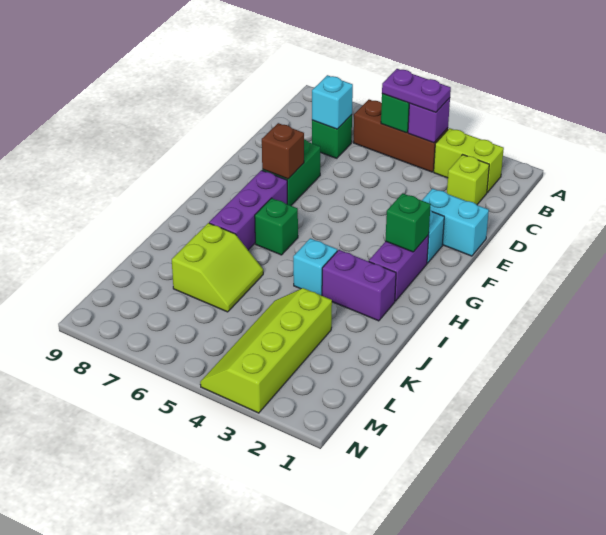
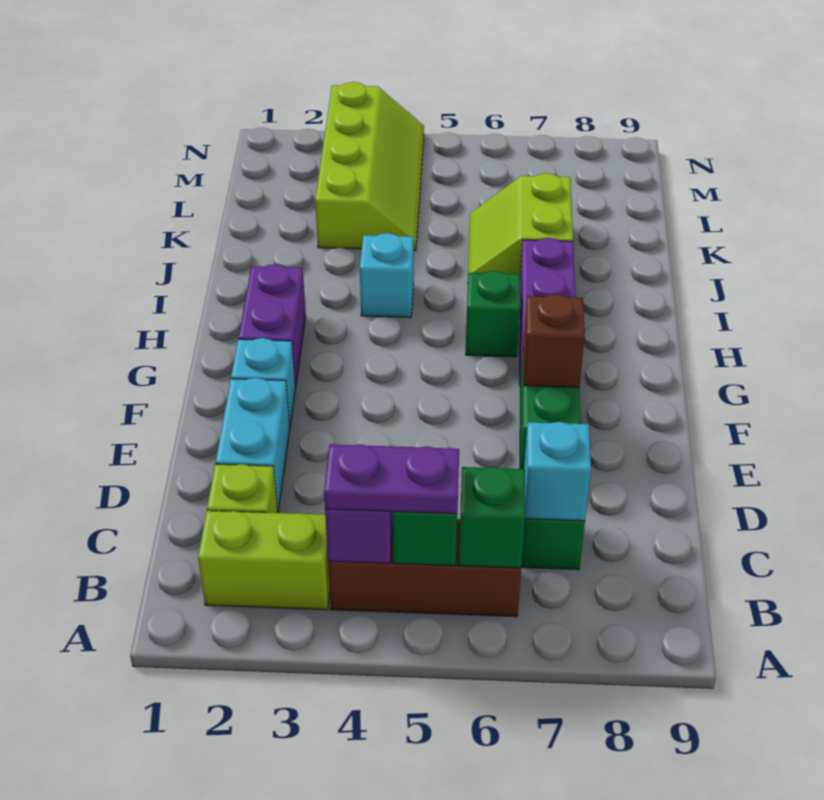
cyan 1x2 brick [422,189,489,256] -> cyan 1x2 brick turned to [215,378,290,510]
green 1x1 brick [386,193,431,252] -> green 1x1 brick moved to [459,467,525,568]
purple 1x2 brick [322,250,396,321] -> none

